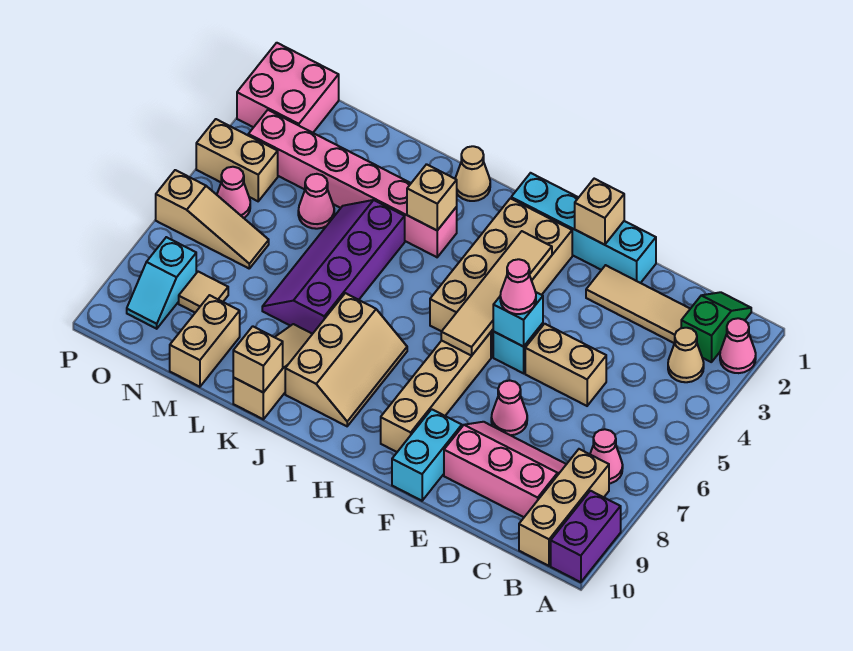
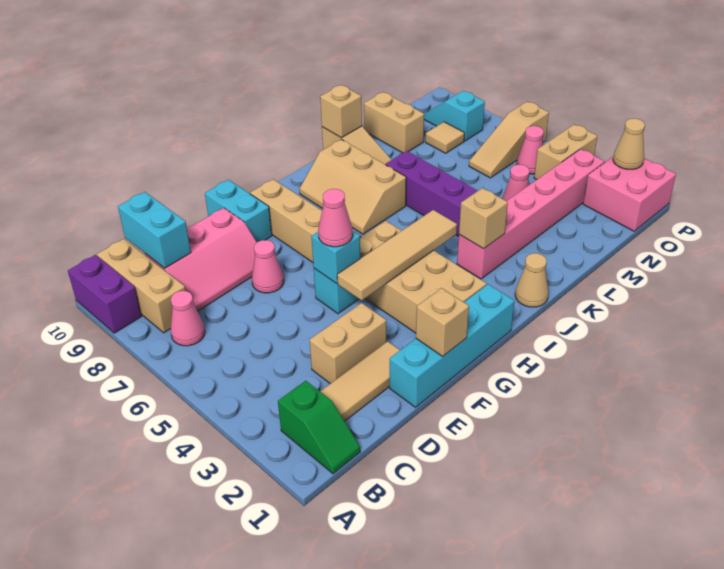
pink 1x1 cone [720,318,756,373] -> none
tan 1x1 cone [668,328,704,382] -> tan 1x1 cone moved to [613,119,645,169]
none -> cyan 1x2 brick [118,192,191,268]
tan 1x2 brick [525,324,606,406] -> tan 1x2 brick moved to [310,303,386,384]
tan 1x4 tile [441,231,552,356] -> tan 1x4 tile turned to [337,210,457,300]

